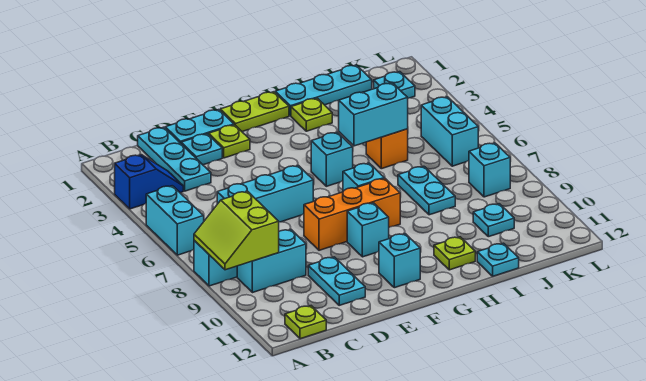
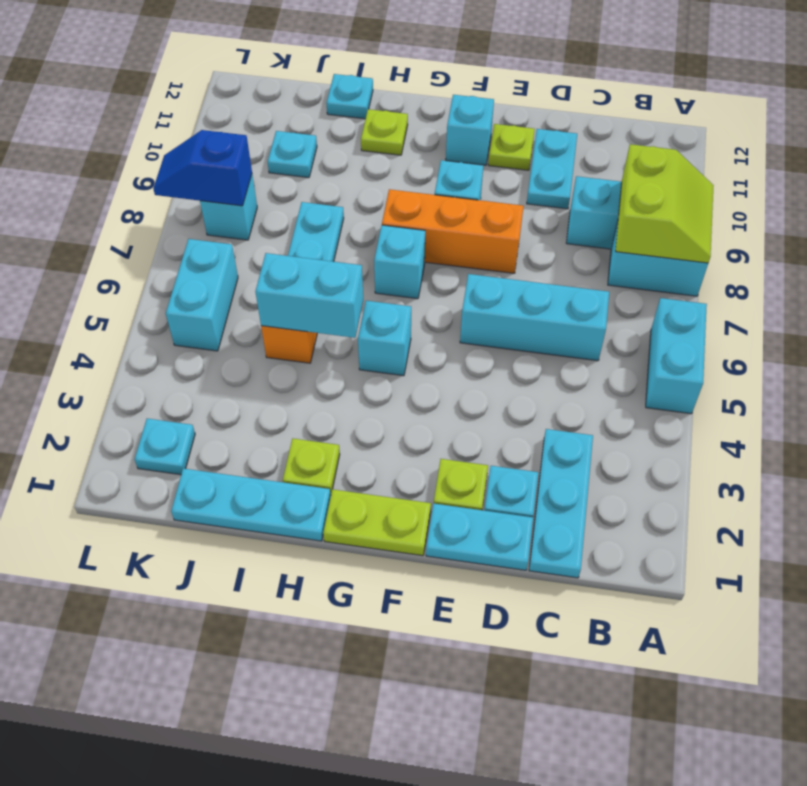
blue 1x2 slope [115,155,183,209] -> blue 1x2 slope moved to [153,130,252,206]
lime 1x1 plate [285,306,326,339] -> lime 1x1 plate moved to [488,124,535,170]

